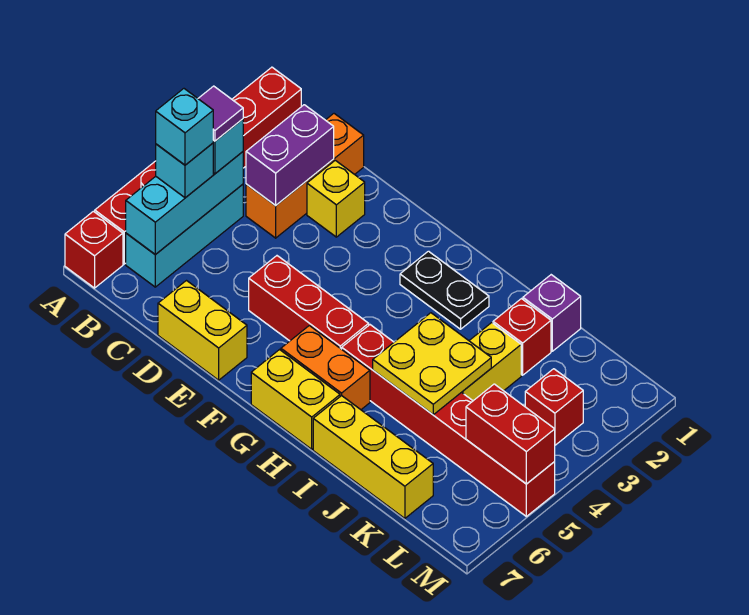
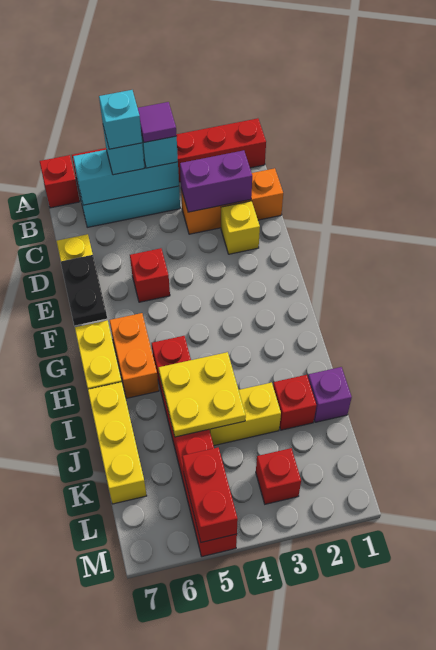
red 1x3 brick [249,256,369,349] -> red 1x1 brick [130,248,170,302]
black 1x2 plate [400,251,489,329] -> black 1x2 plate moved to [61,255,107,326]

